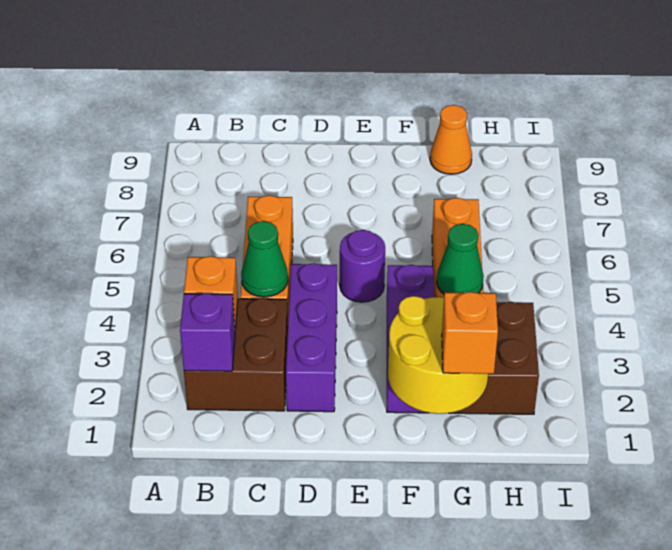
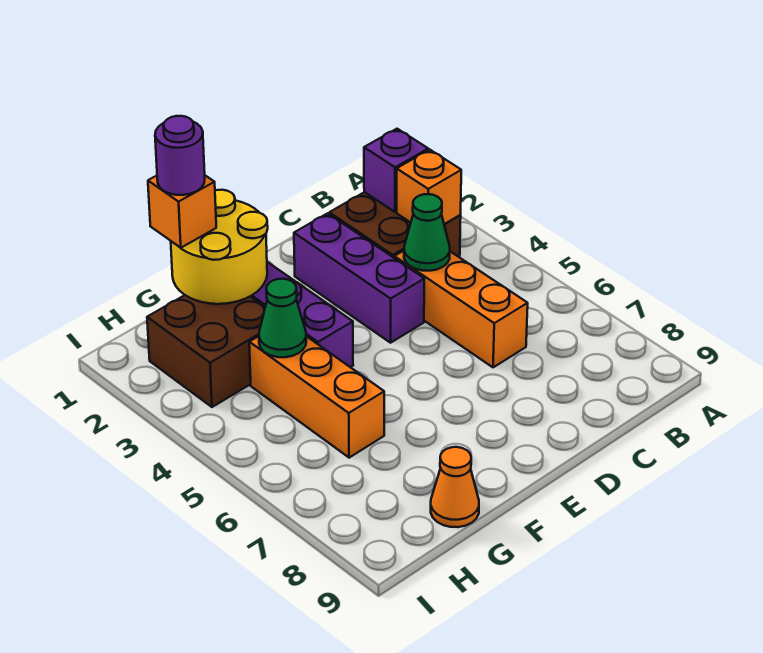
purple 1x1 round brick [340,230,385,302] -> purple 1x1 round brick moved to [155,116,205,195]

